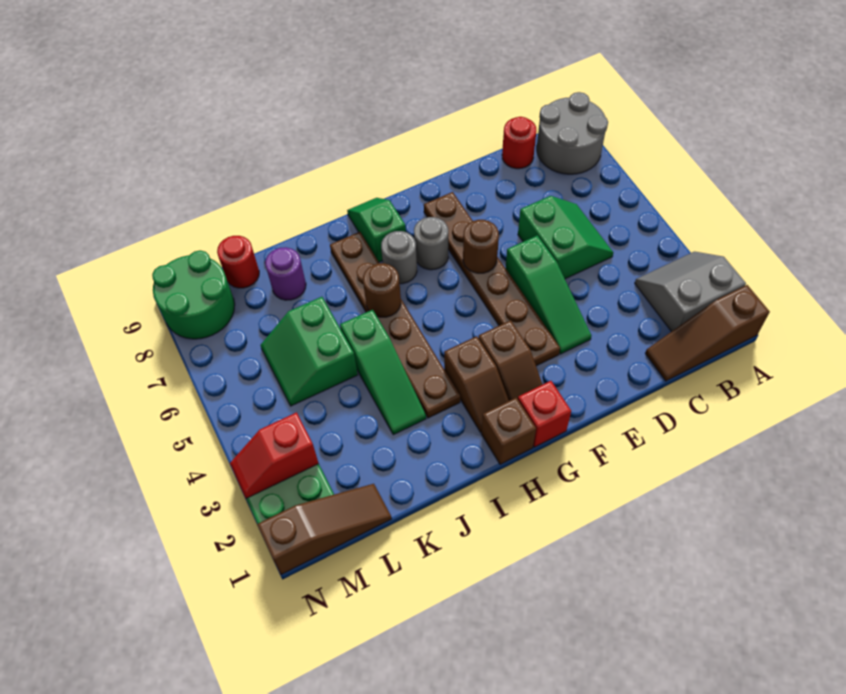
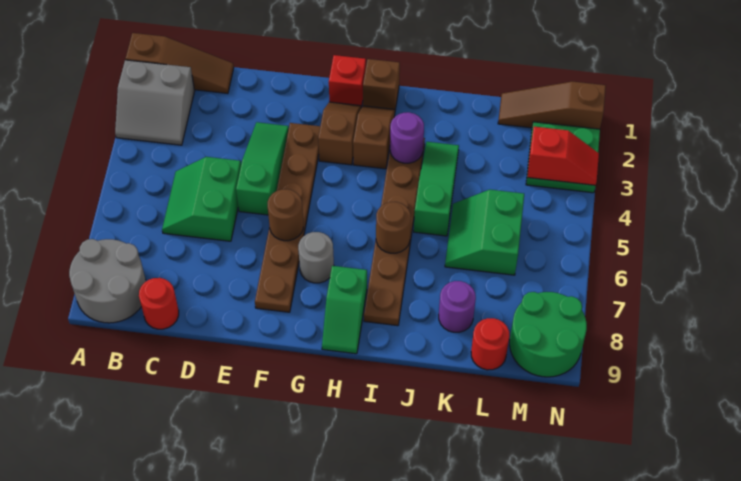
grey 1x1 round brick [381,231,417,284] -> none
none -> purple 1x1 round brick [390,112,424,163]
green 2x2 slope [260,297,358,406] -> green 2x2 slope turned to [445,190,524,275]

